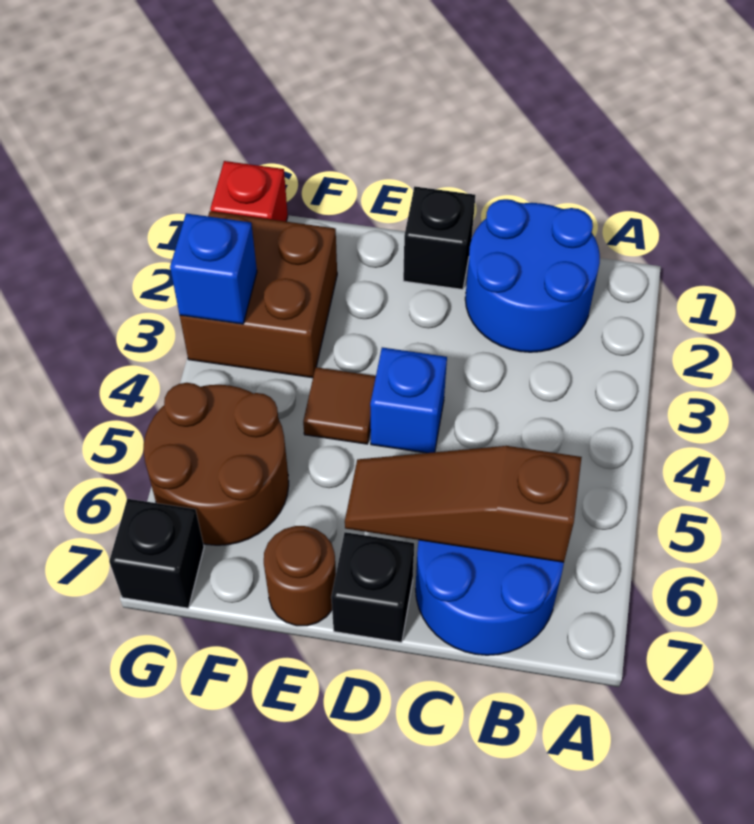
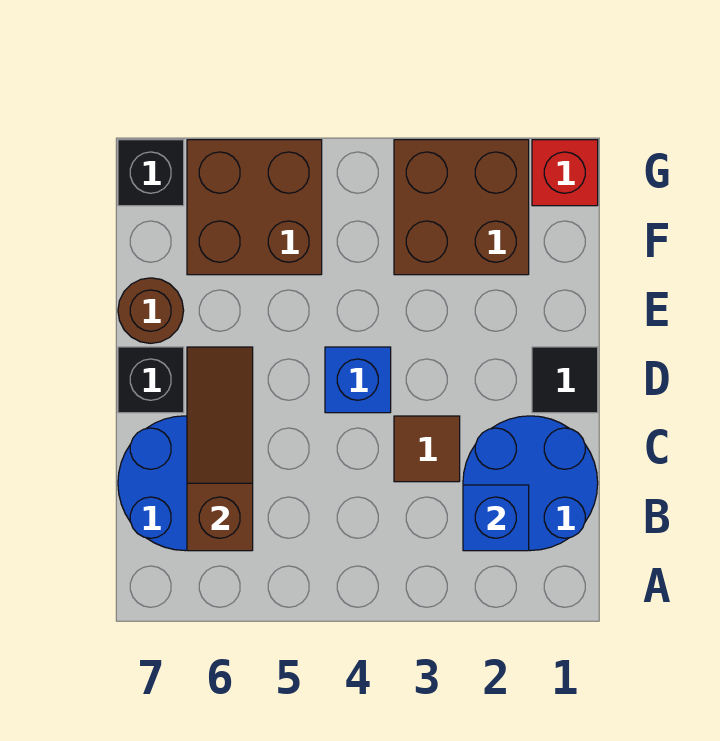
black 1x1 brick [403,187,475,289] -> black 1x1 tile [532,347,598,413]
brown 1x1 tile [303,367,376,444] -> brown 1x1 tile moved to [394,416,460,482]
brown 2x2 round brick [144,383,289,545] -> brown 2x2 brick [187,140,322,275]
blue 1x1 brick [170,214,257,324] -> blue 1x1 brick moved to [463,485,529,551]

